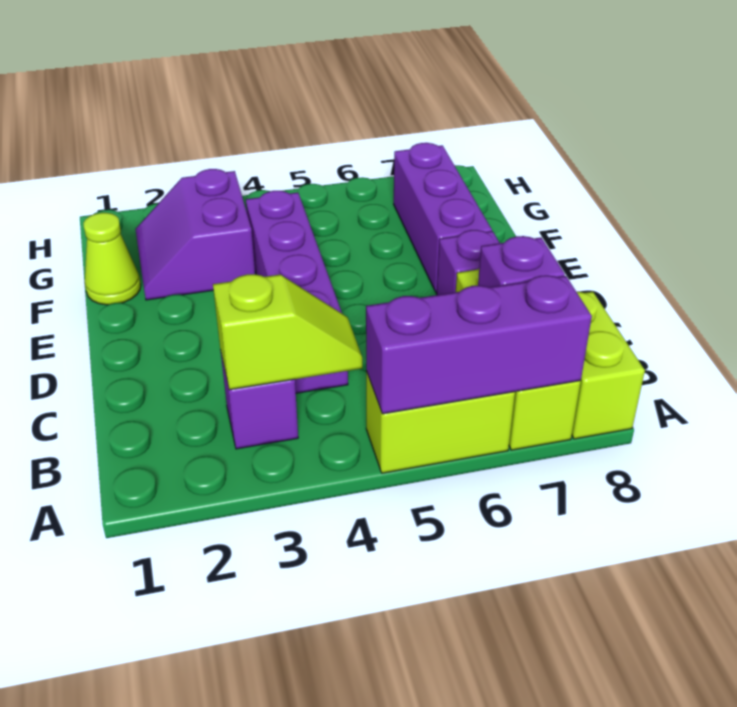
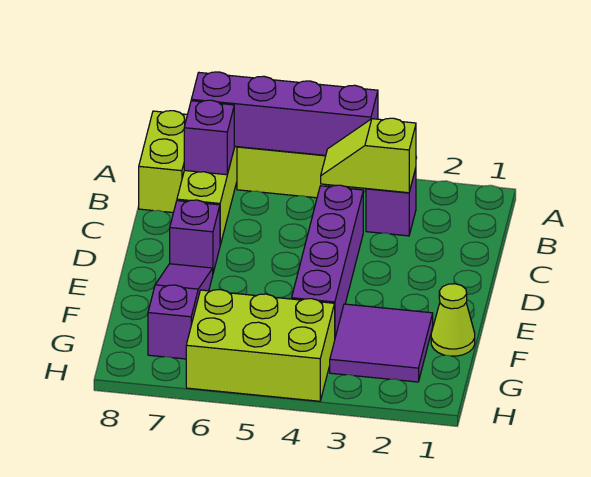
purple 1x3 brick [366,275,592,414] -> purple 1x4 brick [191,72,378,155]
purple 1x3 brick [394,143,492,293] -> purple 1x3 slope [148,264,213,359]
purple 2x2 slope [135,169,255,300] -> purple 2x2 tile [330,304,433,382]
none -> lime 2x3 brick [186,290,335,401]

